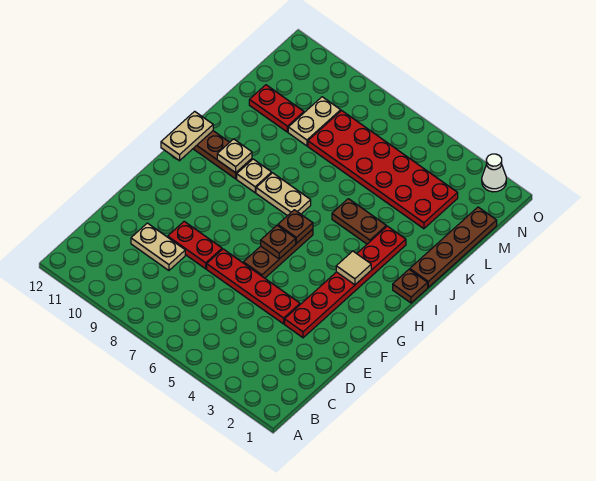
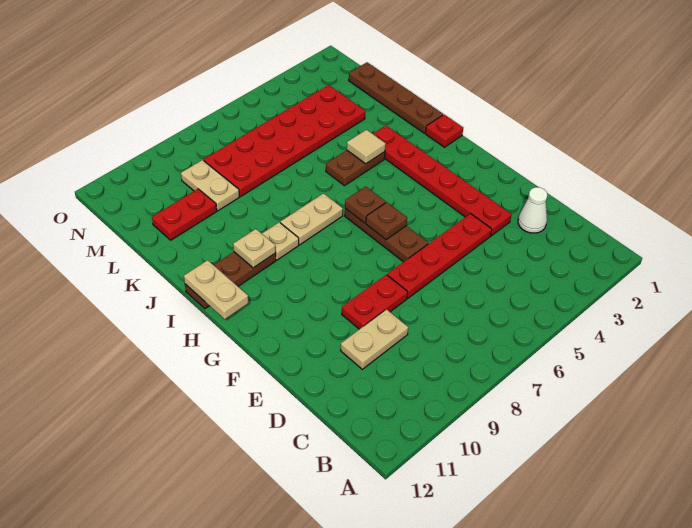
tan 1x1 tile [336,251,371,285] -> tan 1x1 tile moved to [347,130,386,164]
brown 1x1 plate [393,270,428,303] -> red 1x1 plate [425,115,463,147]
white 1x1 cone [482,154,506,192] -> white 1x1 cone moved to [518,187,547,233]

